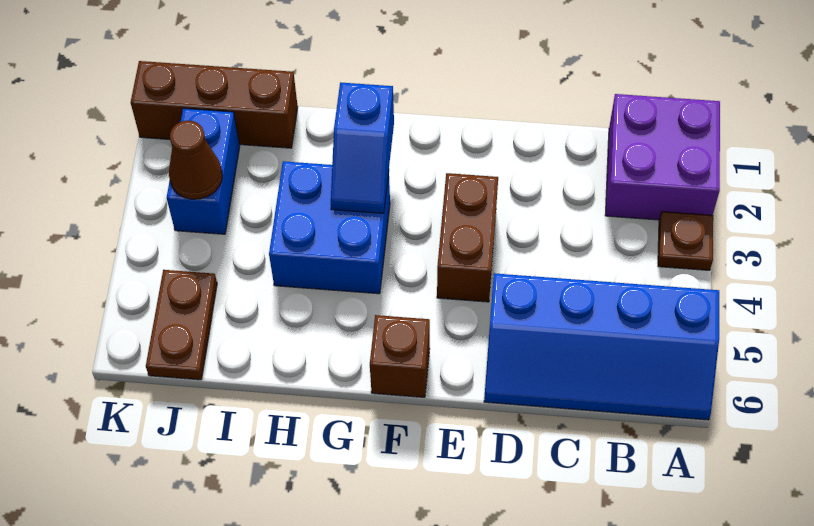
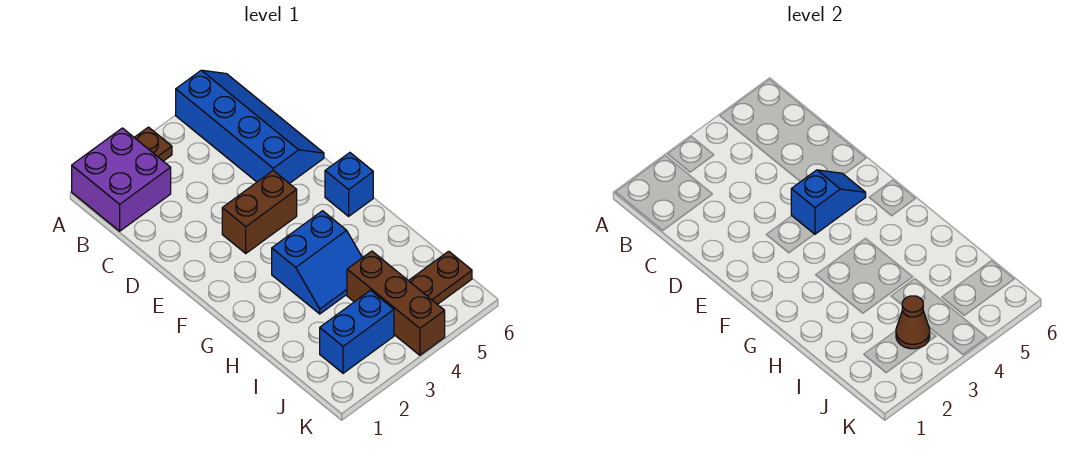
brown 1x1 brick [370,315,430,397] -> blue 1x1 brick [325,153,373,216]
blue 1x2 slope [331,82,394,213] -> blue 1x2 slope moved to [791,170,866,234]
blue 2x2 brick [269,161,390,294] -> blue 2x2 slope [272,211,362,314]
brown 1x3 brick [131,61,298,148] -> brown 1x3 brick moved to [347,251,445,355]

